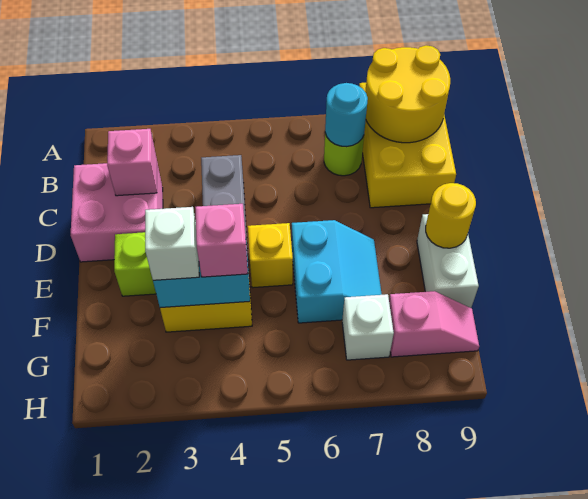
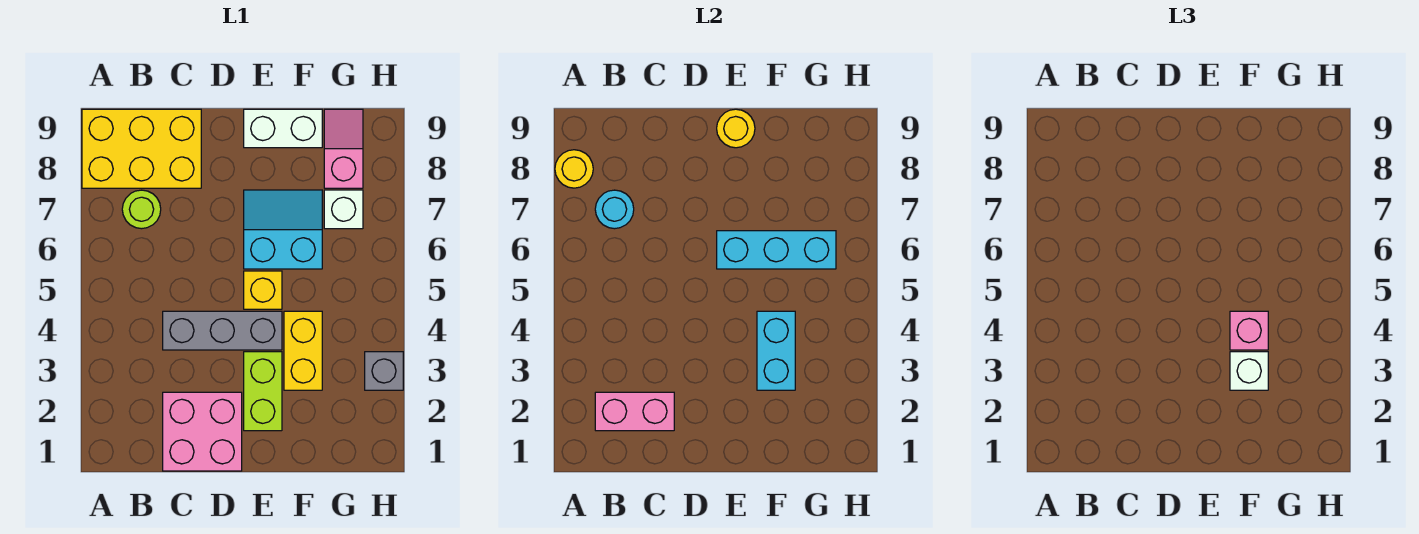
yellow 2x2 round brick [365,45,450,143] -> yellow 1x1 round brick [555,150,593,188]
pink 1x1 brick [107,129,157,196] -> pink 1x2 brick [595,392,674,431]
none -> cyan 1x3 brick [717,231,836,269]
none -> grey 1x1 brick [365,352,403,390]

